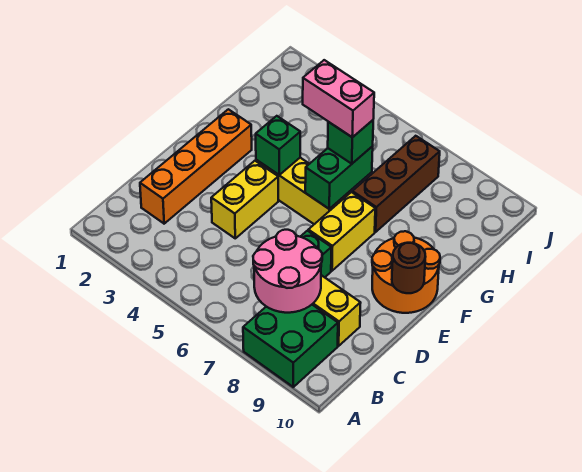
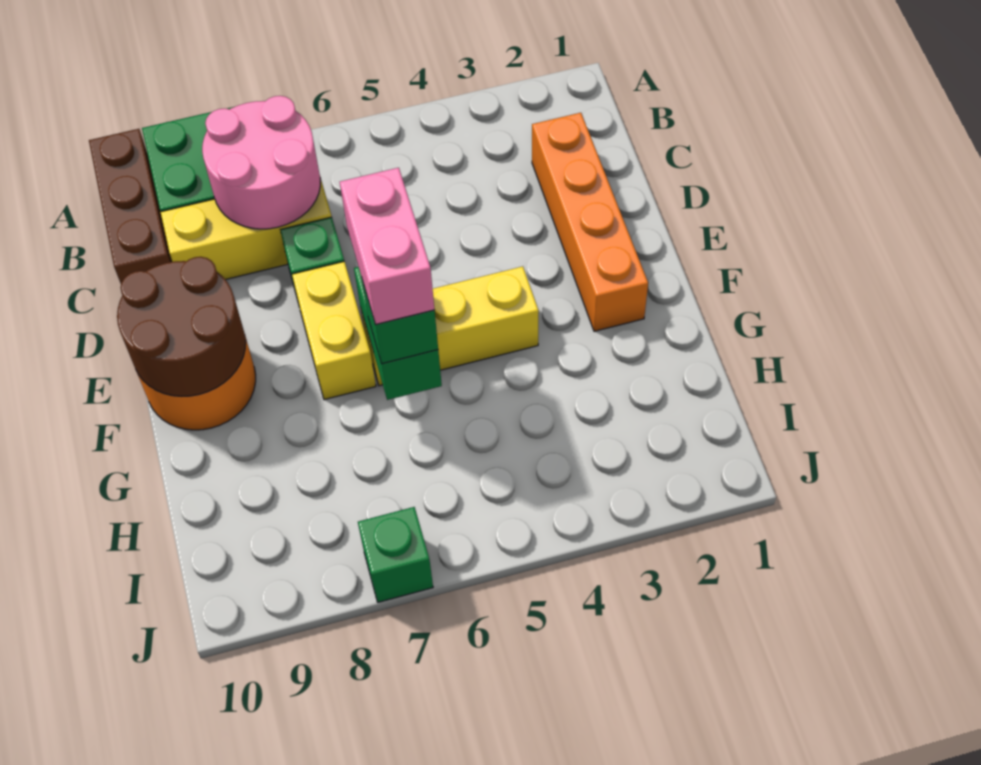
yellow 1x2 brick [211,161,278,238] -> none
brown 1x1 round brick [392,243,426,293] -> brown 2x2 round brick [117,257,246,396]
green 1x1 brick [256,116,300,175] -> green 1x1 brick moved to [358,507,433,602]
pink 1x2 brick [303,60,374,137] -> pink 1x2 brick turned to [340,168,435,325]
brown 1x3 brick [352,136,440,232] -> brown 1x3 brick moved to [89,129,172,283]

